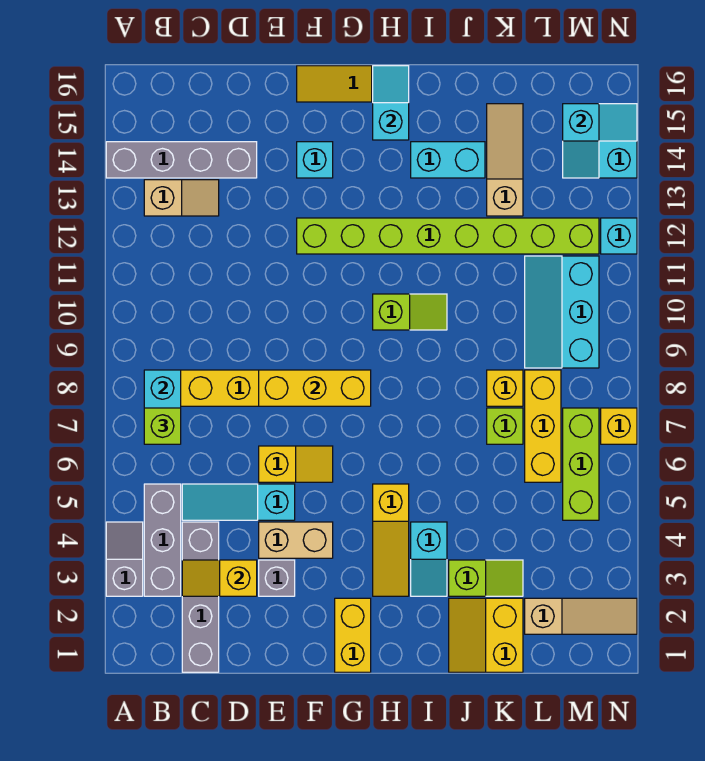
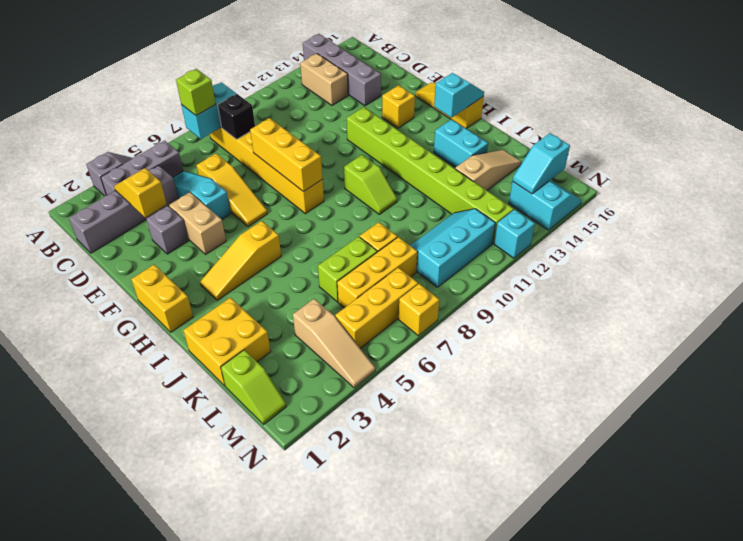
tan 1x2 slope [144,180,219,216] -> tan 1x2 brick [300,53,348,105]
none -> black 1x1 brick [218,94,255,140]
yellow 1x2 slope [259,446,333,482] -> yellow 1x3 slope [196,154,268,227]
cyan 1x1 brick [297,142,333,178] -> yellow 1x1 brick [382,85,415,128]
yellow 1x2 brick [335,598,371,672] -> yellow 1x2 brick turned to [131,265,193,332]
cyan 1x2 slope [411,522,447,596] -> none
yellow 2x2 slope [449,598,523,672] -> yellow 2x2 brick [183,298,271,386]
lime 1x2 slope [449,560,523,596] -> lime 1x2 slope moved to [221,350,286,424]
lime 1x1 brick [487,408,523,444] -> lime 1x2 brick [318,237,377,302]
tan 1x3 slope [525,598,637,634] -> tan 1x3 slope moved to [293,299,375,388]
lime 1x3 brick [563,408,599,520] -> yellow 1x3 brick [335,267,418,348]

